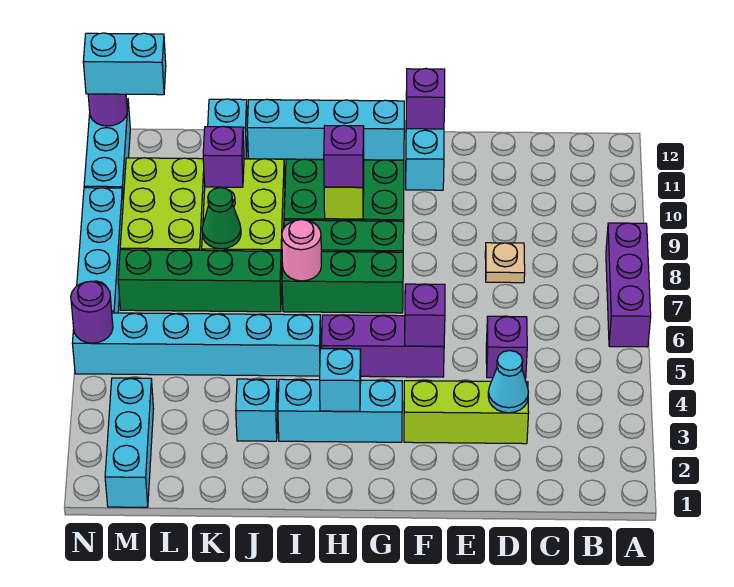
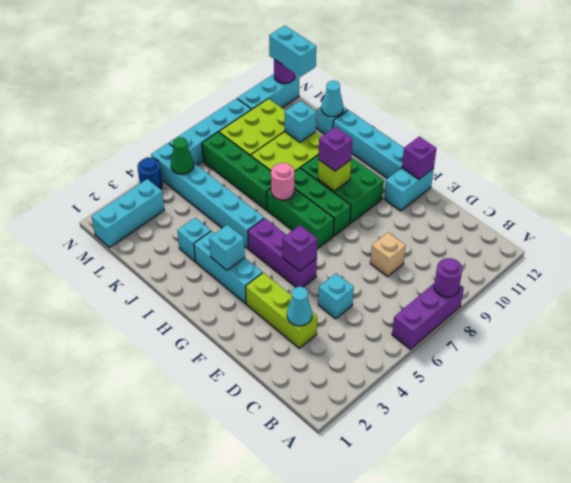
purple 1x1 brick [486,316,527,378] -> cyan 1x1 brick [318,273,354,319]
tan 1x1 plate [485,243,525,283] -> tan 1x1 brick [370,232,406,277]
green 1x1 cone [202,188,241,249] -> green 1x1 cone moved to [171,137,194,174]
purple 1x1 brick [203,126,244,187] -> cyan 1x1 brick [285,101,316,142]
none -> cyan 1x1 cone [322,81,343,117]
none -> blue 1x1 round brick [138,158,162,189]
purple 1x1 round brick [71,281,113,343] -> purple 1x1 round brick moved to [434,258,462,297]

